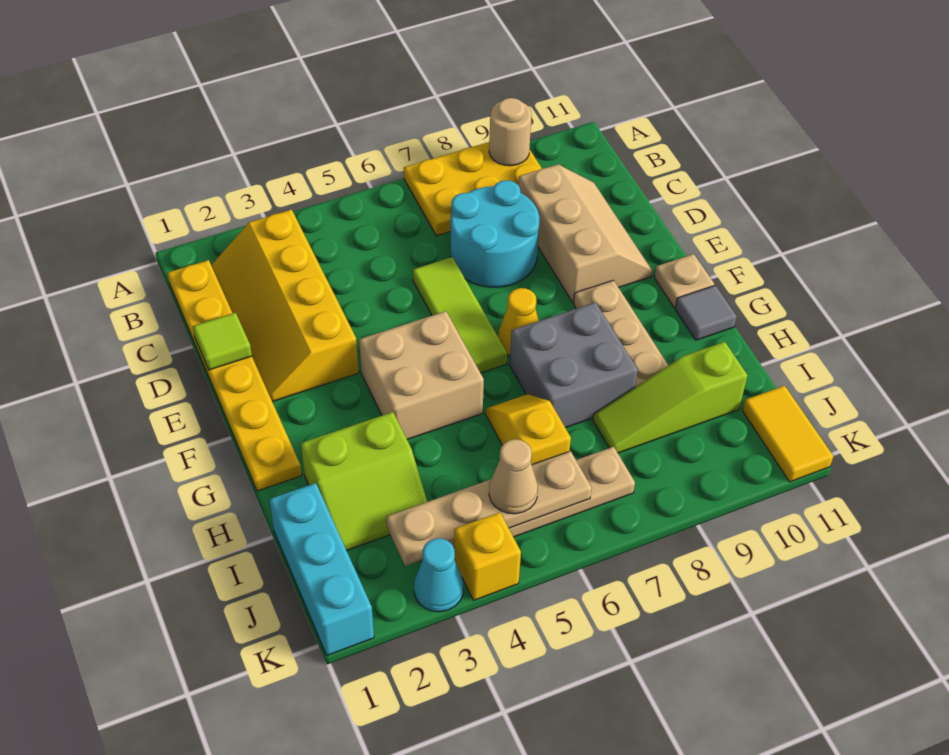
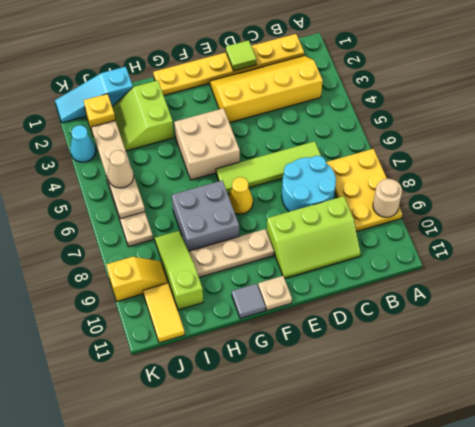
tan 2x3 slope [519,164,652,303] -> lime 2x3 slope [267,196,361,279]
lime 1x3 tile [413,257,507,373] -> lime 1x4 tile [216,141,321,194]
yellow 1x2 slope [486,394,571,465] -> yellow 1x2 slope moved to [107,257,168,301]
cyan 1x3 brick [269,483,374,655] -> cyan 1x3 slope [55,67,133,123]
yellow 1x2 tile [742,386,833,482] -> yellow 1x2 tile turned to [143,283,185,343]
yellow 1x1 brick [454,512,521,600] -> yellow 1x1 brick moved to [84,94,115,137]

